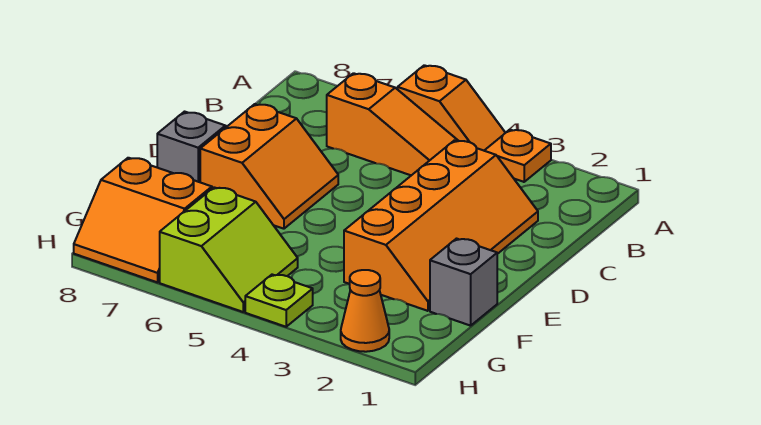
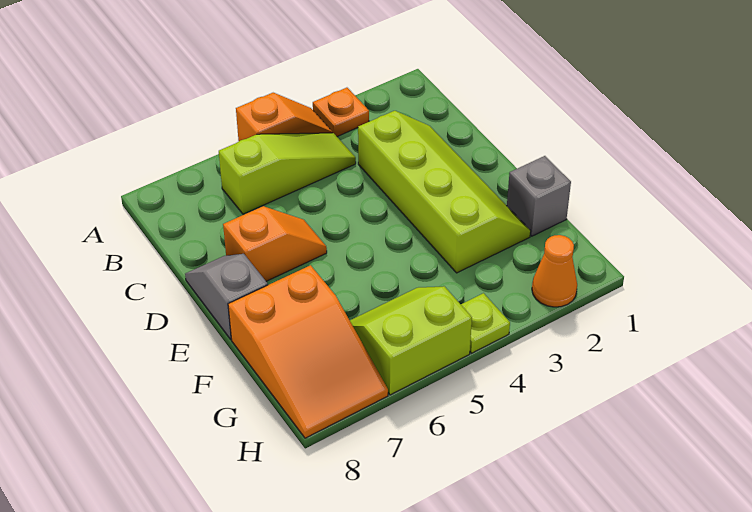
orange 1x3 slope [327,73,458,175] -> lime 1x3 slope [219,133,356,214]
orange 2x4 slope [344,141,538,311] -> lime 2x4 slope [358,111,531,273]
orange 2x2 slope [200,104,338,229] -> orange 1x2 slope [223,206,327,281]
lime 2x2 slope [160,187,298,312] -> lime 2x2 slope turned to [350,286,472,395]
orange 2x2 slope [74,158,212,282] -> orange 2x3 slope [228,265,388,438]

